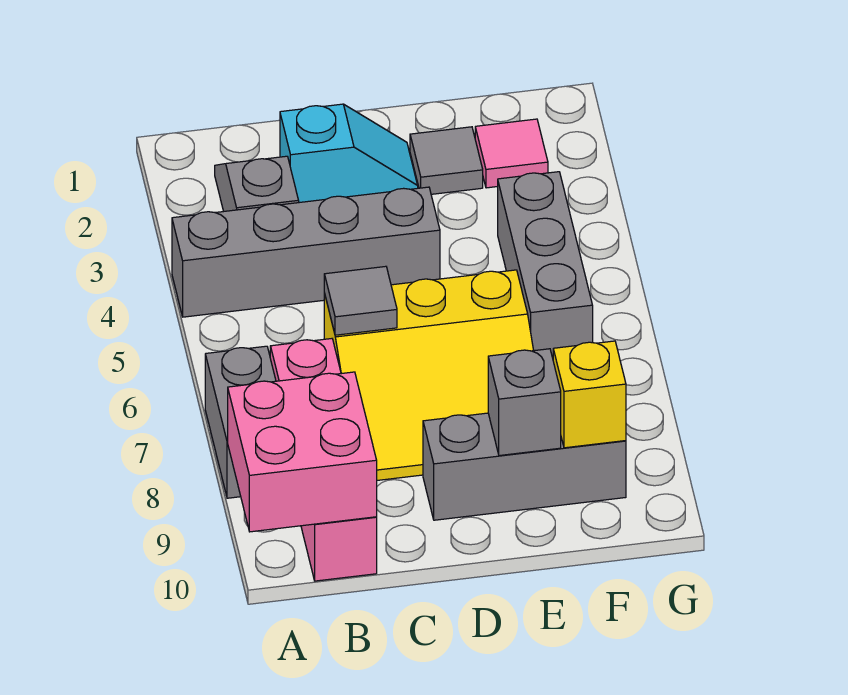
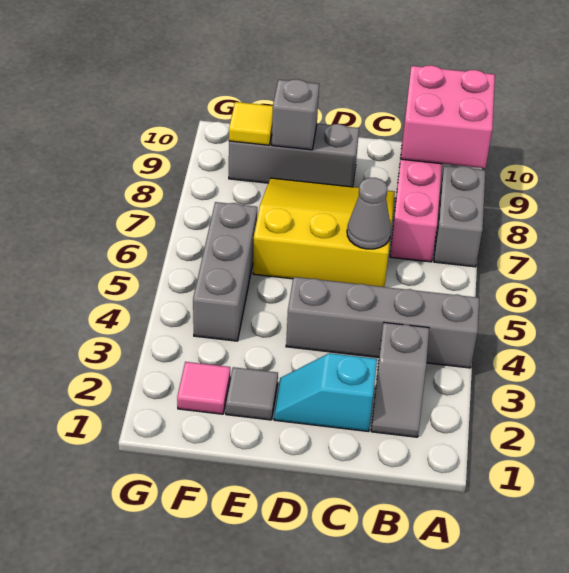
grey 1x1 tile [324,266,397,335] -> grey 1x1 cone [347,178,391,249]
yellow 1x1 brick [553,341,626,448] -> yellow 1x1 tile [229,102,273,145]

